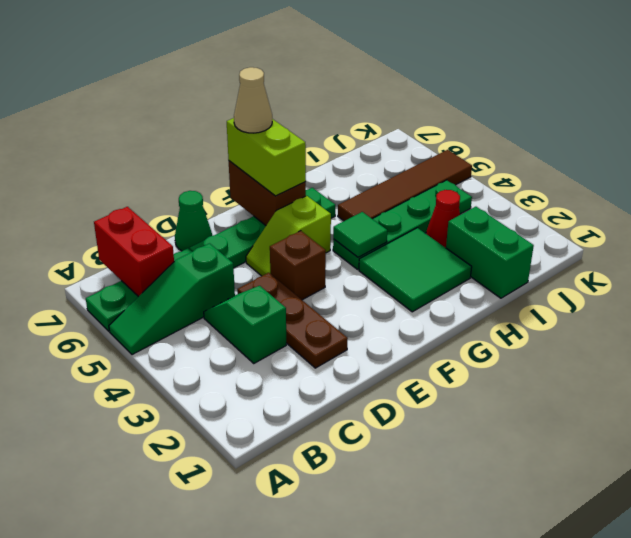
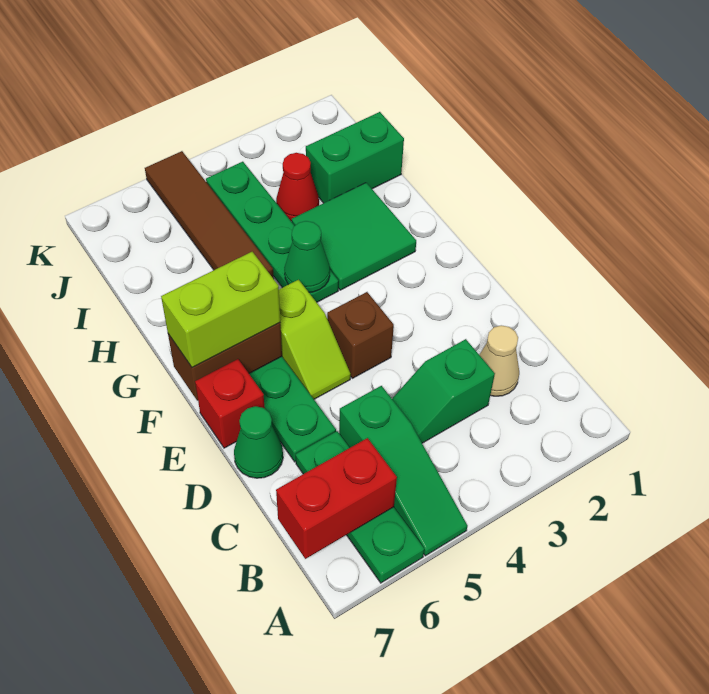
brown 1x3 plate [237,273,348,368] -> none
none -> red 1x1 brick [195,359,265,448]
tan 1x1 cone [234,67,272,133] -> tan 1x1 cone moved to [480,325,519,396]
green 1x1 tile [333,212,387,257] -> green 1x1 cone [284,221,330,292]

